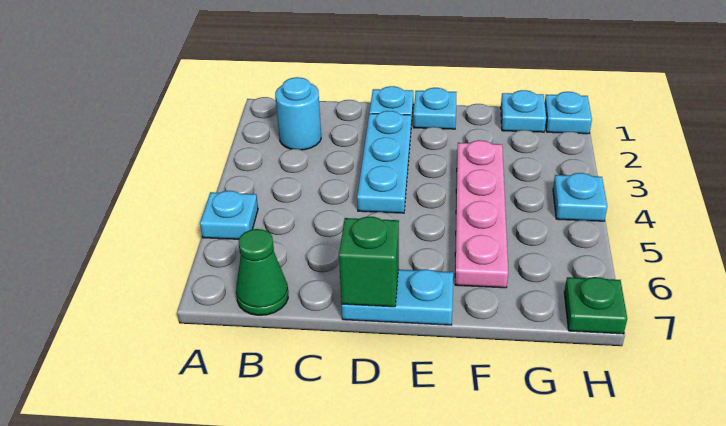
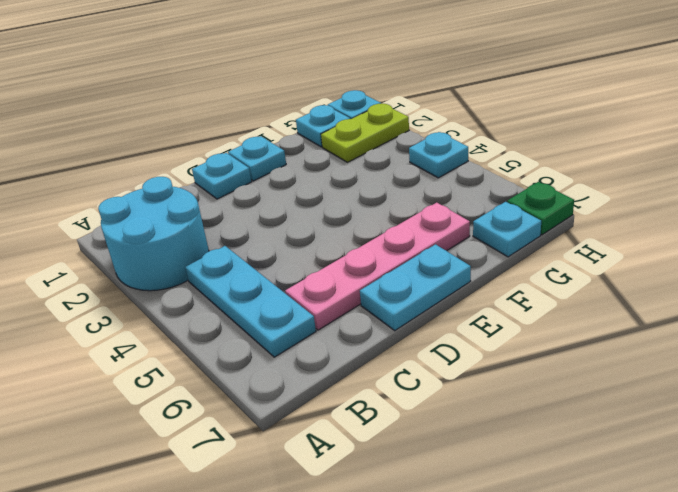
cyan 1x1 plate [200,191,258,239] -> cyan 1x1 plate moved to [473,202,541,257]
cyan 1x1 round brick [275,77,321,150] -> cyan 2x2 round brick [98,177,209,291]
green 1x1 cone [236,229,288,315] -> none
cyan 1x3 plate [357,111,411,213] -> cyan 1x3 plate moved to [185,246,316,357]
green 1x1 brick [339,217,399,307] -> none
pink 1x4 plate [455,140,508,288] -> pink 1x4 plate turned to [285,203,470,330]
none -> lime 1x2 plate [321,103,409,162]

